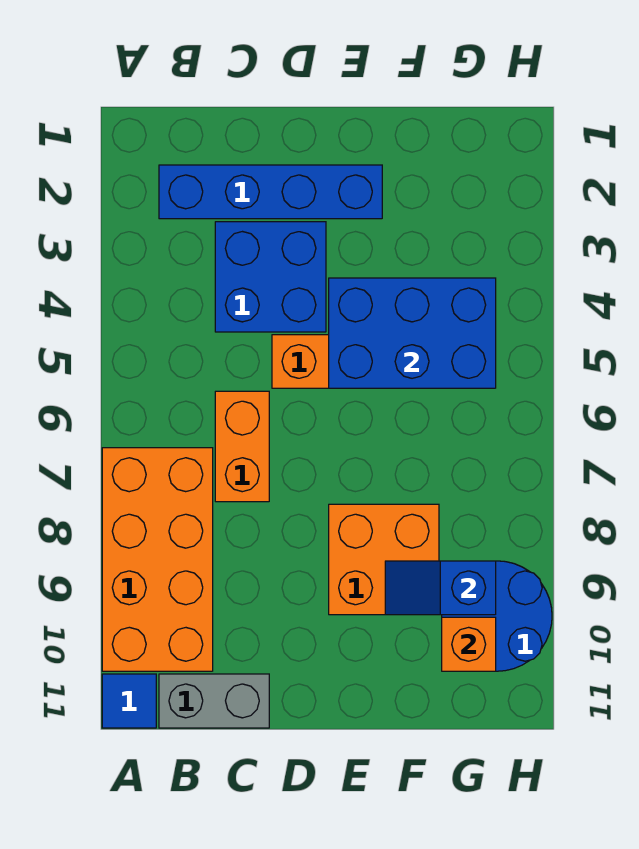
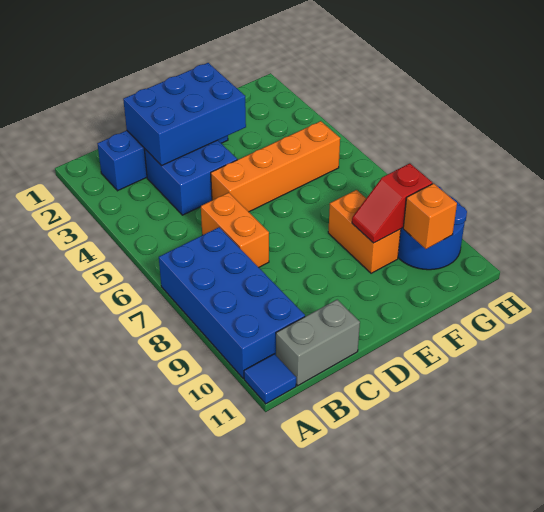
orange 2x4 brick [102,448,213,671] -> blue 2x4 brick [159,227,305,379]
blue 2x3 brick [329,278,496,388] -> blue 2x3 brick moved to [123,63,246,166]
orange 2x2 brick [329,504,439,615] -> orange 1x2 brick [328,190,401,273]
blue 1x2 slope [385,561,496,615] -> red 1x2 slope [352,163,432,243]

